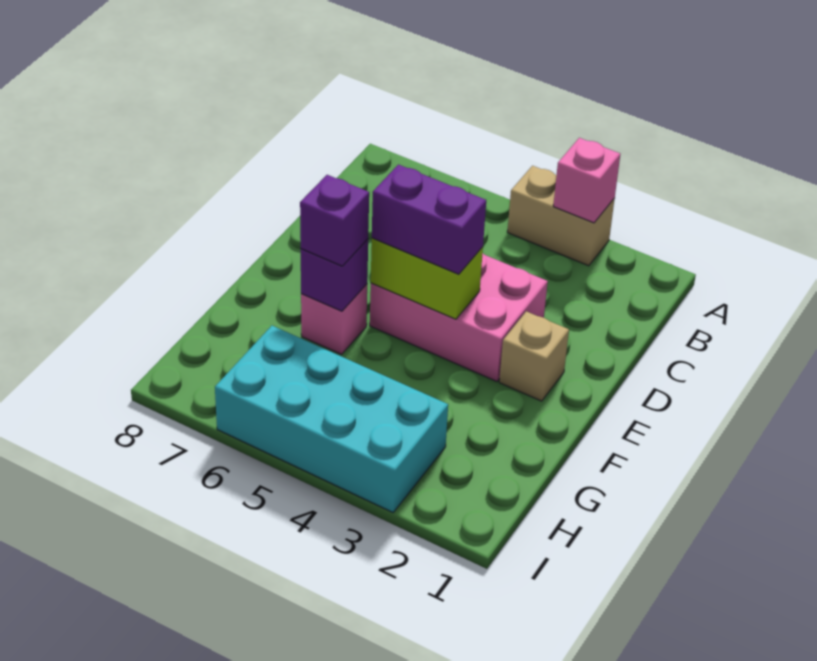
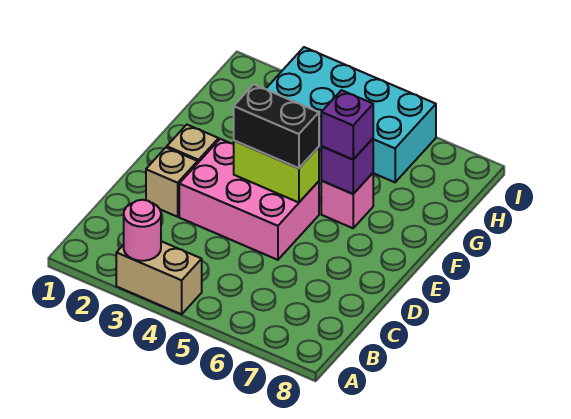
pink 1x1 brick [553,138,620,223] -> pink 1x1 round brick [124,200,161,261]
none -> tan 1x1 brick [146,147,198,217]
purple 1x2 brick [372,165,486,274] -> black 1x2 brick [234,84,319,168]

